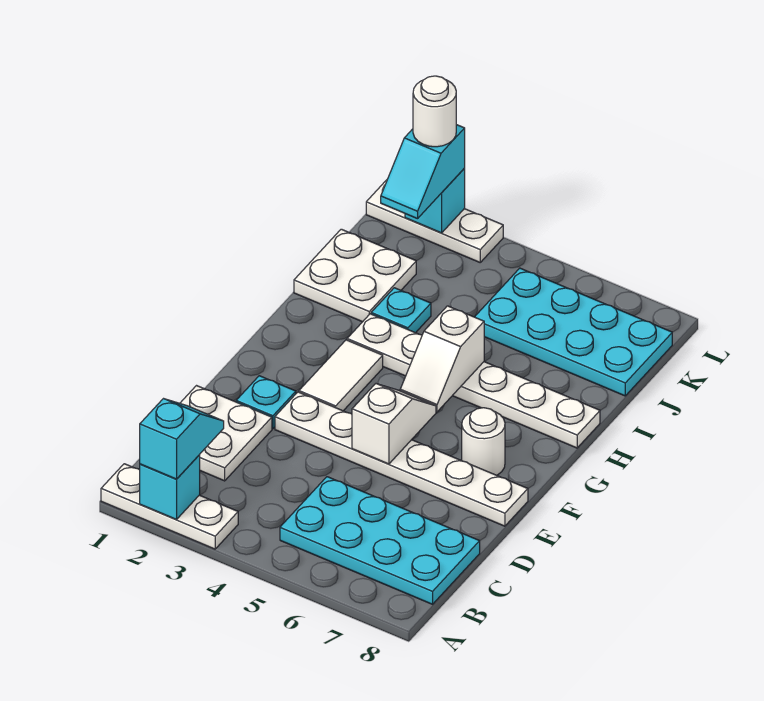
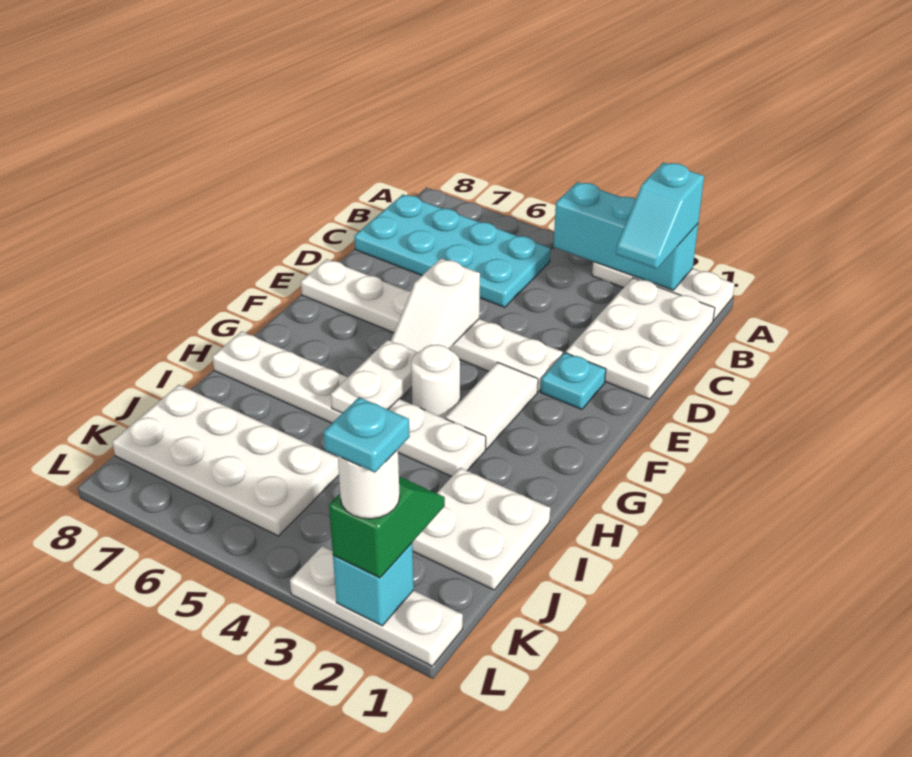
cyan 1x1 brick [140,455,200,520] -> cyan 1x3 brick [554,182,698,290]
white 2x2 plate [180,386,272,481] -> white 2x3 plate [566,278,715,399]
white 1x1 round brick [462,408,505,475] -> white 1x1 round brick moved to [411,345,460,418]
white 1x2 slope [400,306,484,412] -> white 1x2 plate [331,340,418,413]
cyan 1x1 plate [371,288,431,333] -> cyan 1x1 plate moved to [323,397,410,473]
cyan 2x4 plate [475,268,672,396] -> white 2x4 plate [112,385,339,536]
cyan 1x2 slope [381,125,465,219] -> green 1x2 slope [329,477,445,578]

